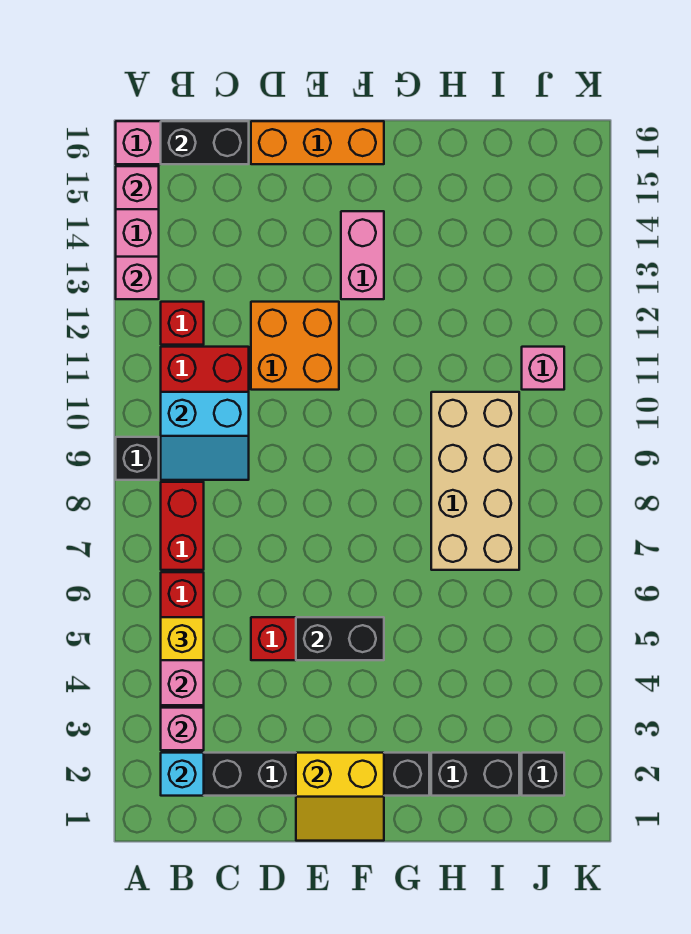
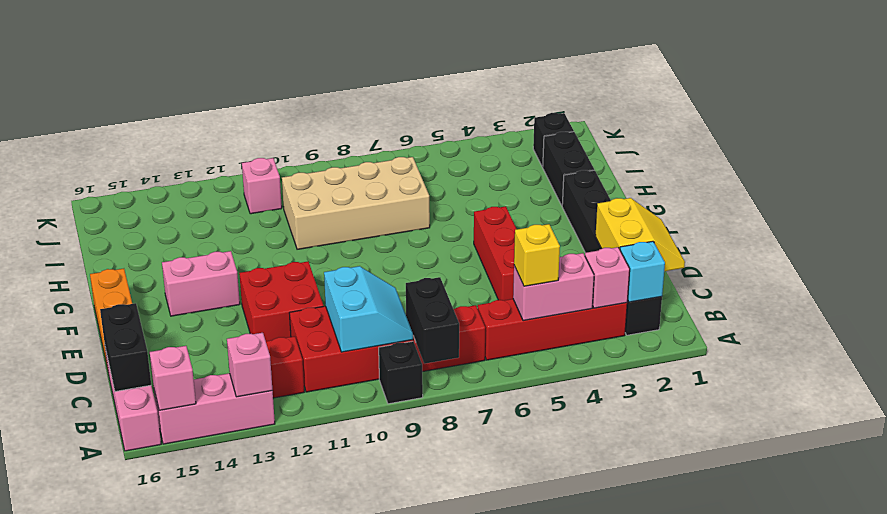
orange 2x2 brick [251,302,339,390] -> red 2x2 brick [239,262,324,341]
yellow 2x2 slope [296,753,384,841] -> yellow 2x2 slope moved to [595,198,685,271]
black 1x2 brick [296,617,384,660] -> black 1x2 brick moved to [406,277,459,364]

